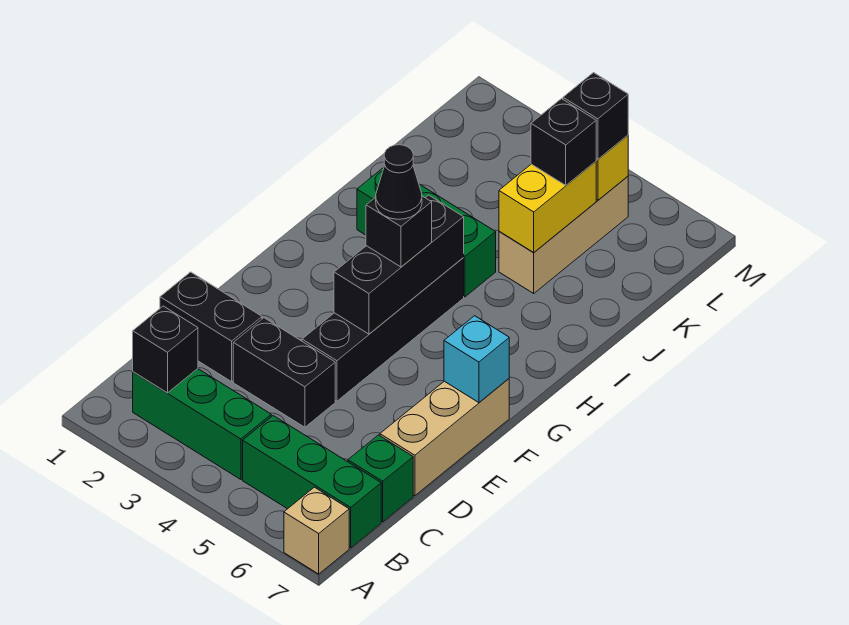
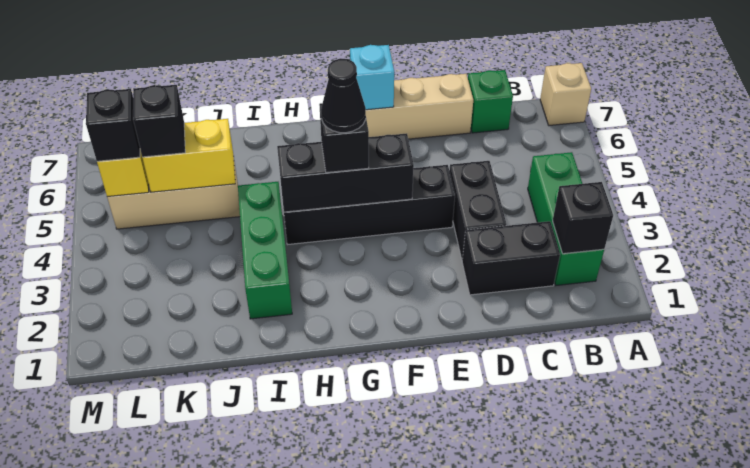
green 1x3 brick [243,416,381,548] -> none
black 1x2 brick [160,272,262,382] -> black 1x2 brick turned to [462,221,560,295]

